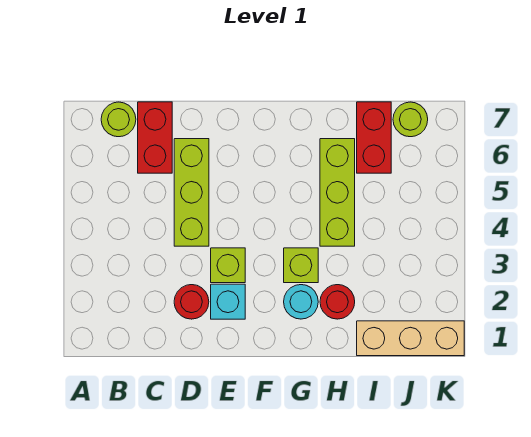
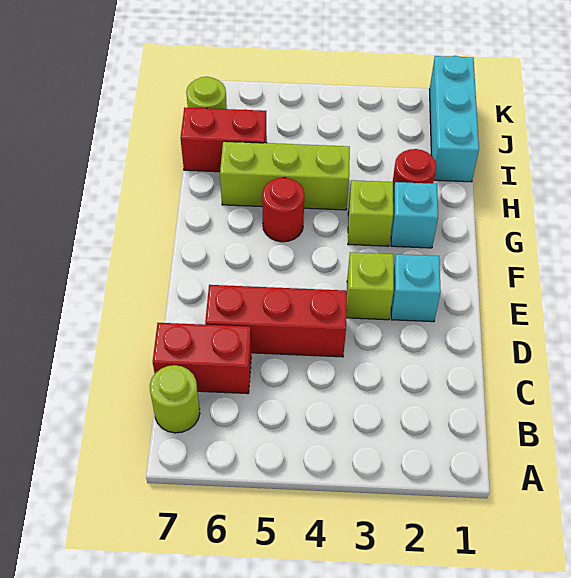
red 1x1 round brick [174,285,209,319] -> red 1x1 round brick moved to [262,178,304,242]
lime 1x3 brick [174,139,209,246] -> red 1x3 brick [205,285,347,357]
cyan 1x1 round brick [284,285,318,319] -> cyan 1x1 brick [391,182,438,248]
tan 1x3 brick [357,321,464,356] -> cyan 1x3 brick [429,56,479,182]

